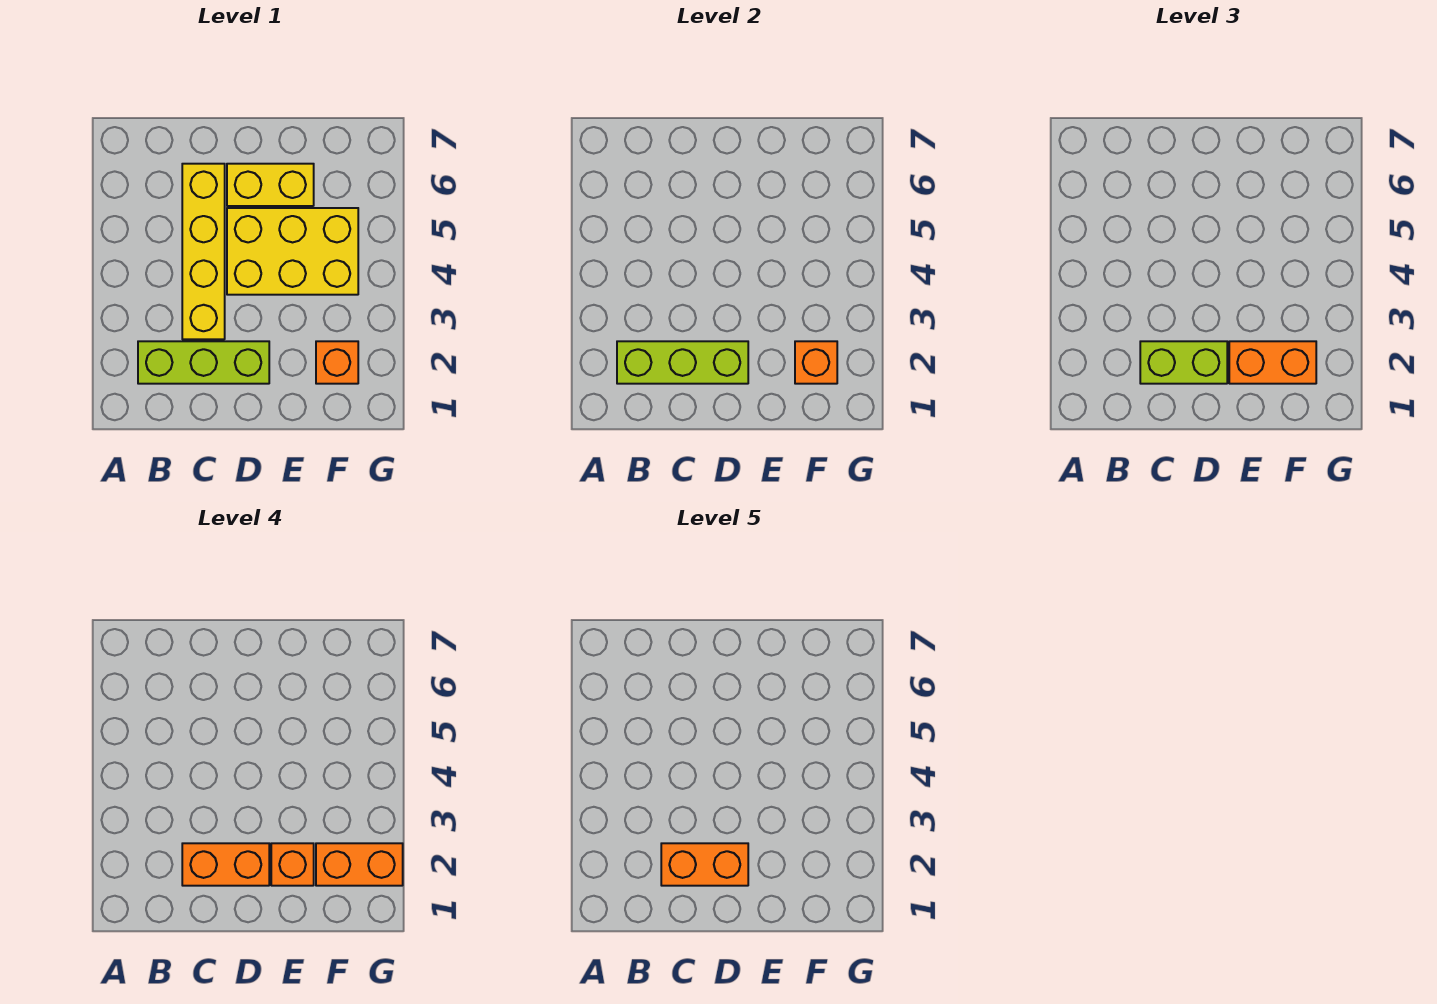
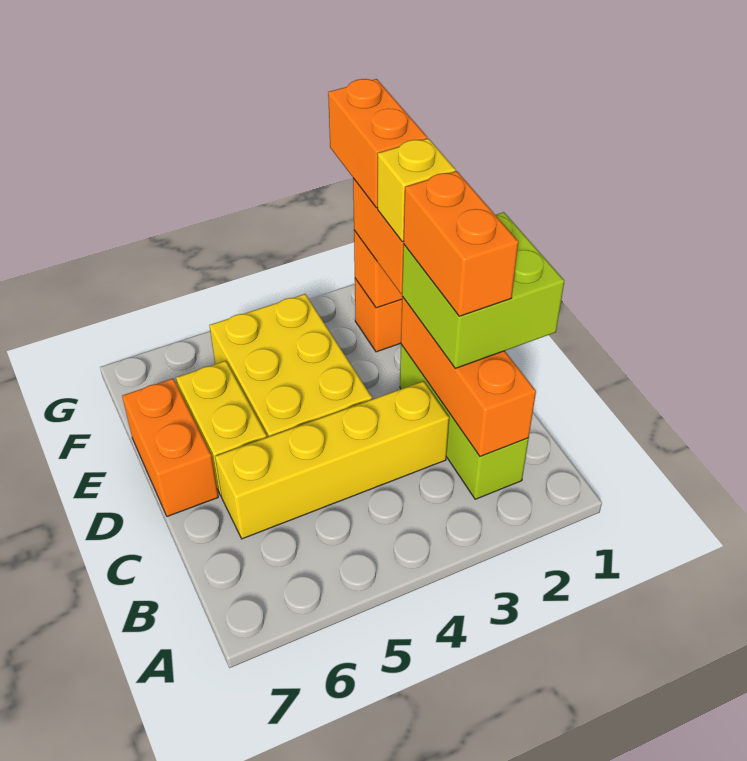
lime 1x3 brick [617,341,748,384] -> orange 1x3 brick [401,297,536,456]
lime 1x2 brick [1140,341,1227,384] -> lime 2x2 brick [402,212,564,368]
orange 1x2 brick [661,843,748,886] -> orange 1x2 brick moved to [122,379,218,516]
orange 1x1 brick [271,843,314,886] -> yellow 1x1 brick [378,138,456,242]

